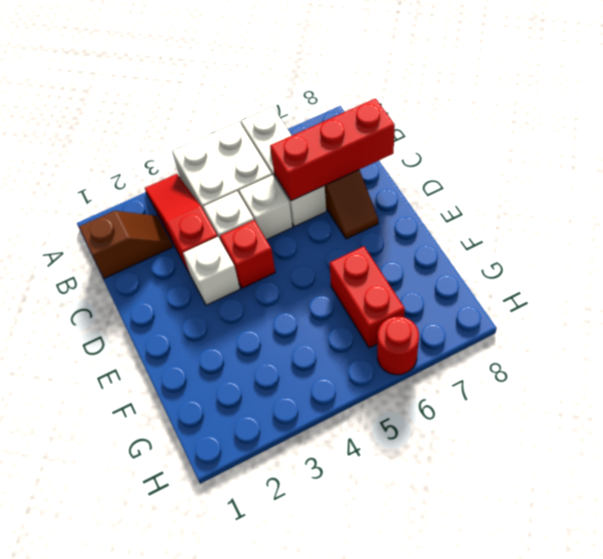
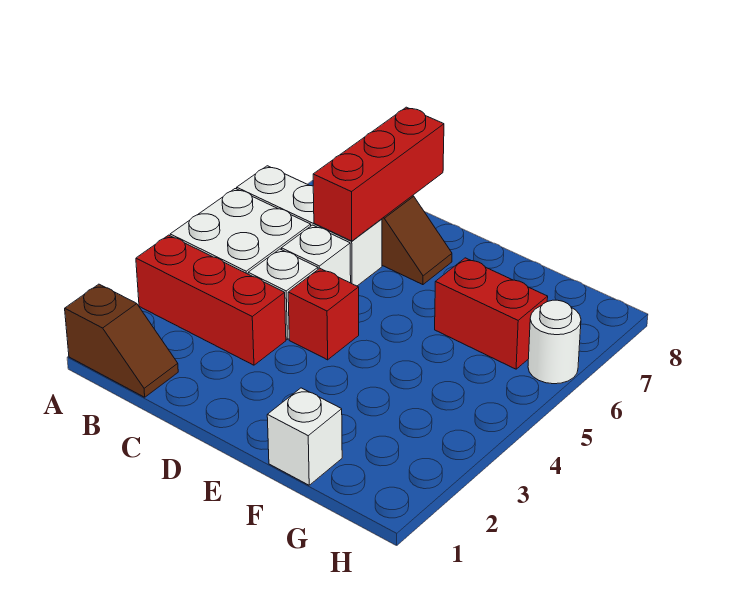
red 1x3 slope [145,174,218,274] -> red 1x3 brick [136,235,286,365]
brown 1x2 slope [79,211,173,278] -> brown 1x2 slope turned to [65,284,178,397]
white 1x1 brick [183,237,240,305] -> white 1x1 brick moved to [267,388,342,485]
red 1x1 round brick [377,316,419,375] -> white 1x1 round brick [528,300,581,384]

